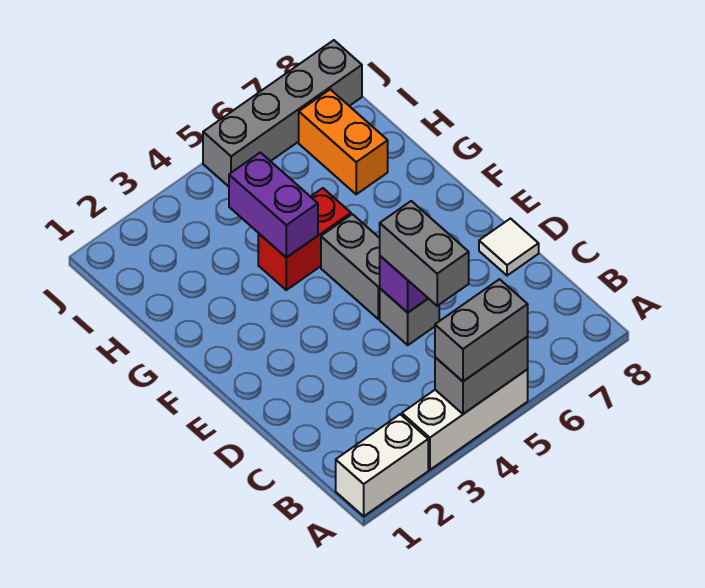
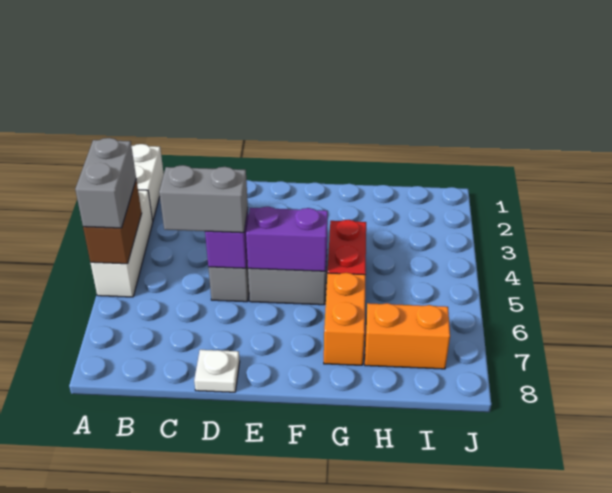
grey 1x2 brick [435,337,528,414] -> brown 1x2 brick [83,180,142,264]
white 1x1 tile [479,219,539,276] -> white 1x1 plate [194,350,240,392]
purple 1x2 brick [229,152,318,258] -> purple 1x2 brick moved to [246,207,328,271]
none -> orange 1x2 brick [324,273,366,365]
grey 1x4 brick [203,40,362,187] -> none

